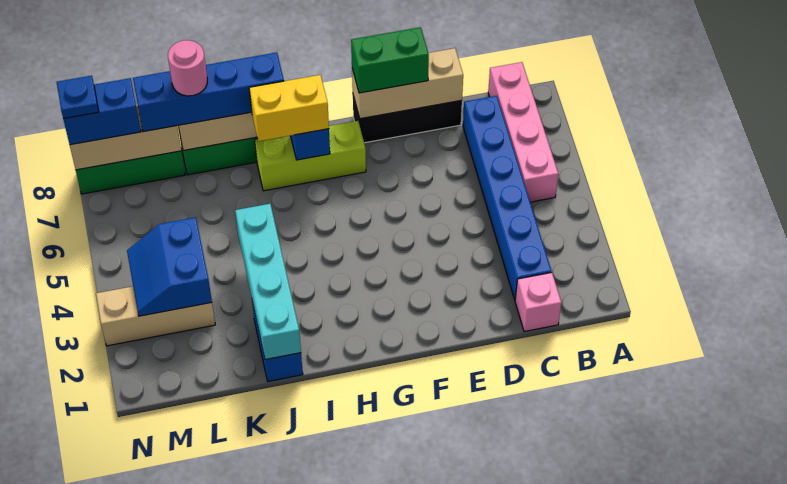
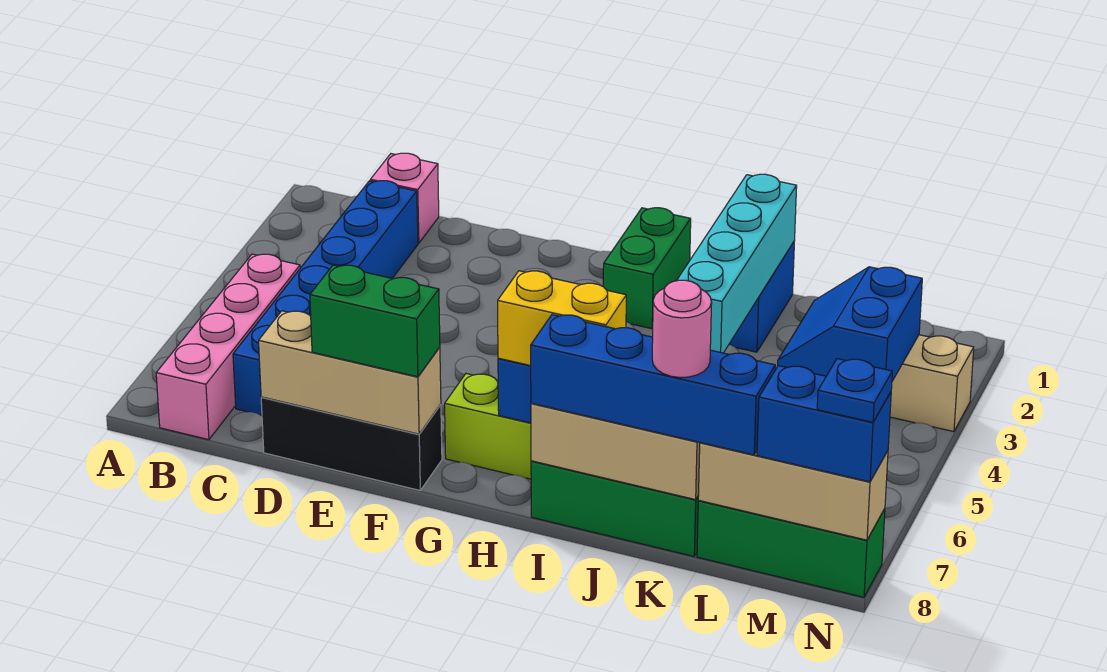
none -> green 1x2 brick [603,208,691,329]
blue 2x2 slope [127,217,212,316] -> blue 2x2 slope turned to [778,267,922,381]

